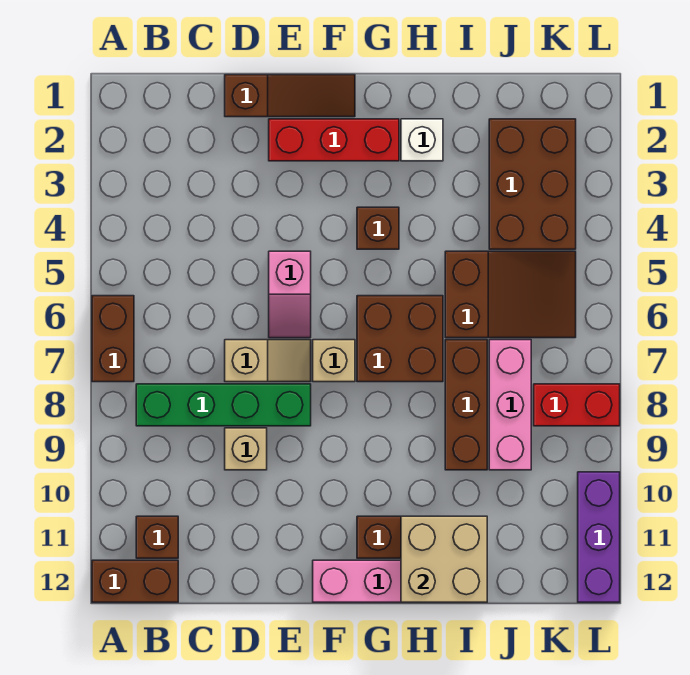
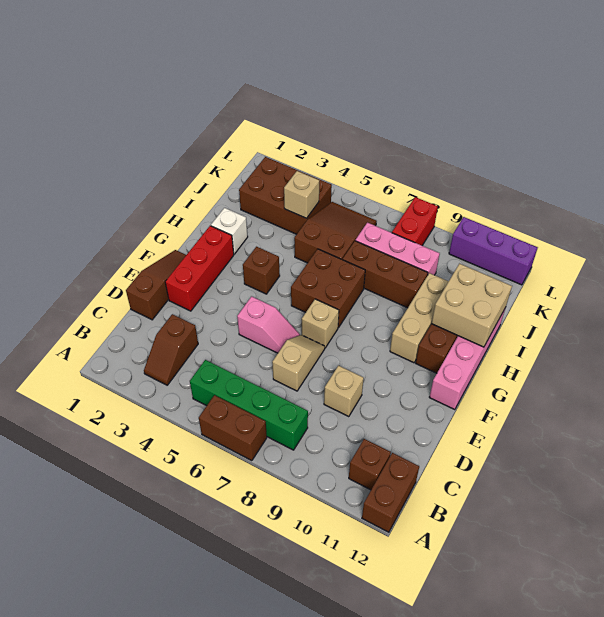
none -> brown 1x2 slope [144,314,198,385]
green 1x4 brick [136,384,311,426] -> green 1x4 brick turned to [190,360,308,450]
none -> tan 1x3 brick [390,273,449,363]
none -> tan 1x1 brick [284,171,319,218]

